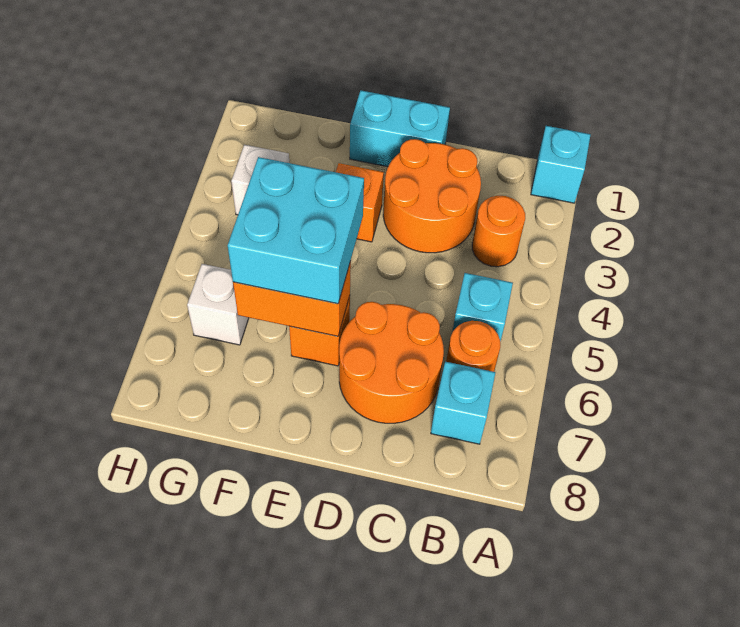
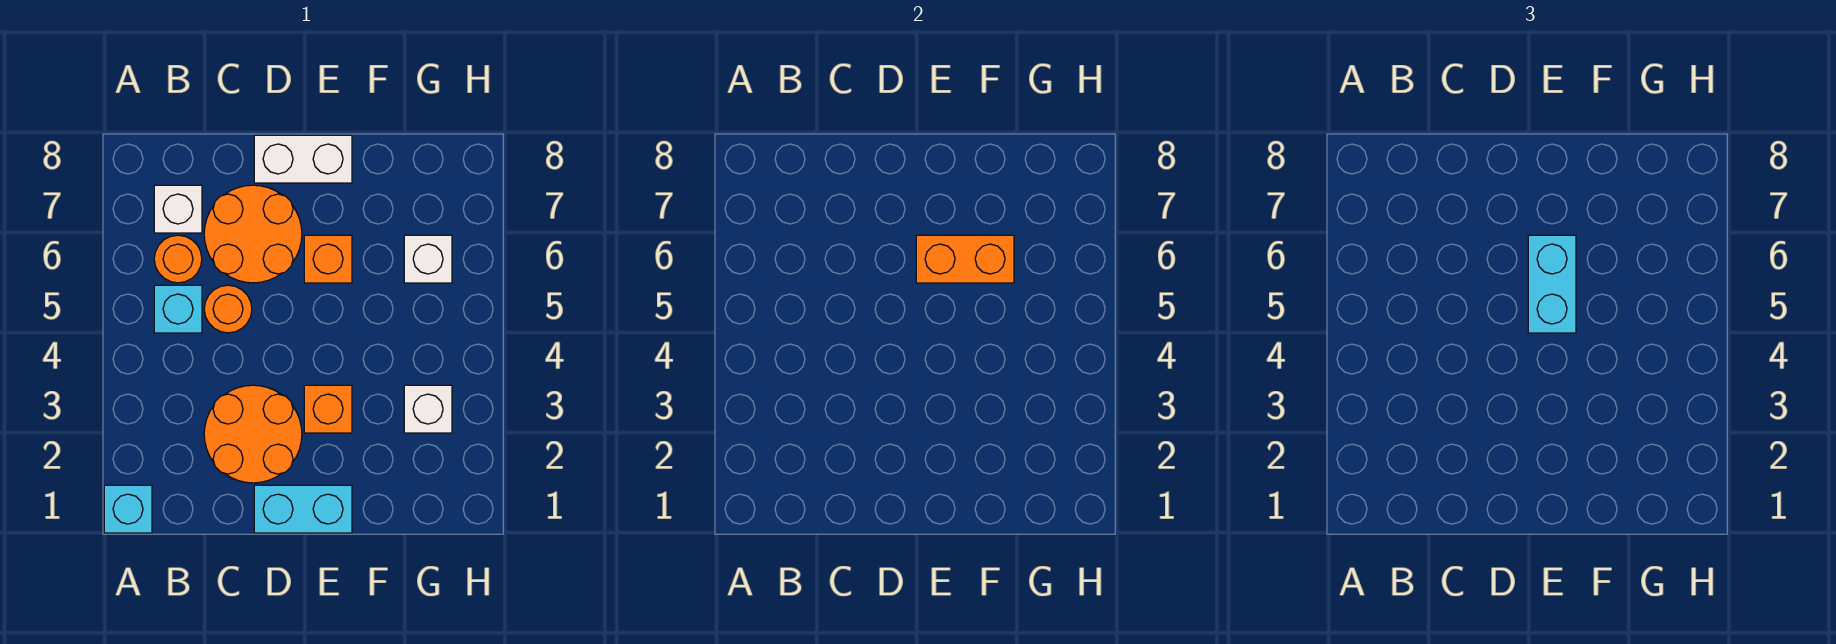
orange 1x1 round brick [472,196,525,267] -> orange 1x1 round brick moved to [204,285,252,333]
cyan 1x1 brick [431,362,495,444] -> white 1x1 brick [154,185,202,233]
none -> white 1x2 brick [254,135,352,183]
cyan 2x2 brick [228,157,364,304] -> cyan 1x2 brick [1528,235,1576,333]

